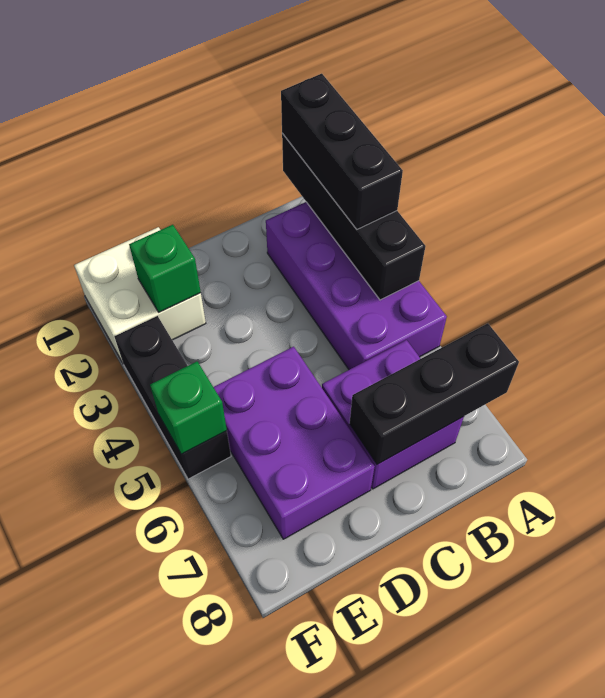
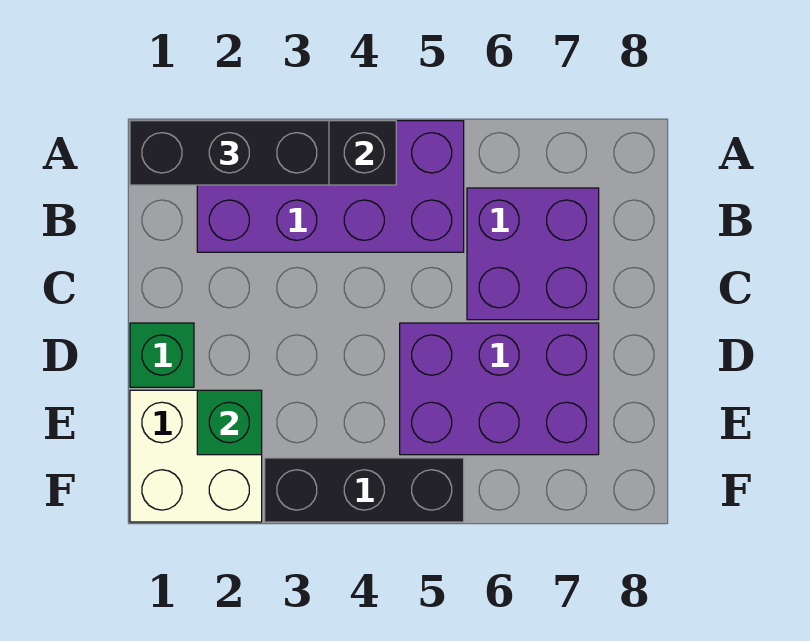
black 1x3 brick [350,323,519,464] -> none
green 1x1 brick [150,361,227,454] -> green 1x1 brick moved to [130,323,194,387]

